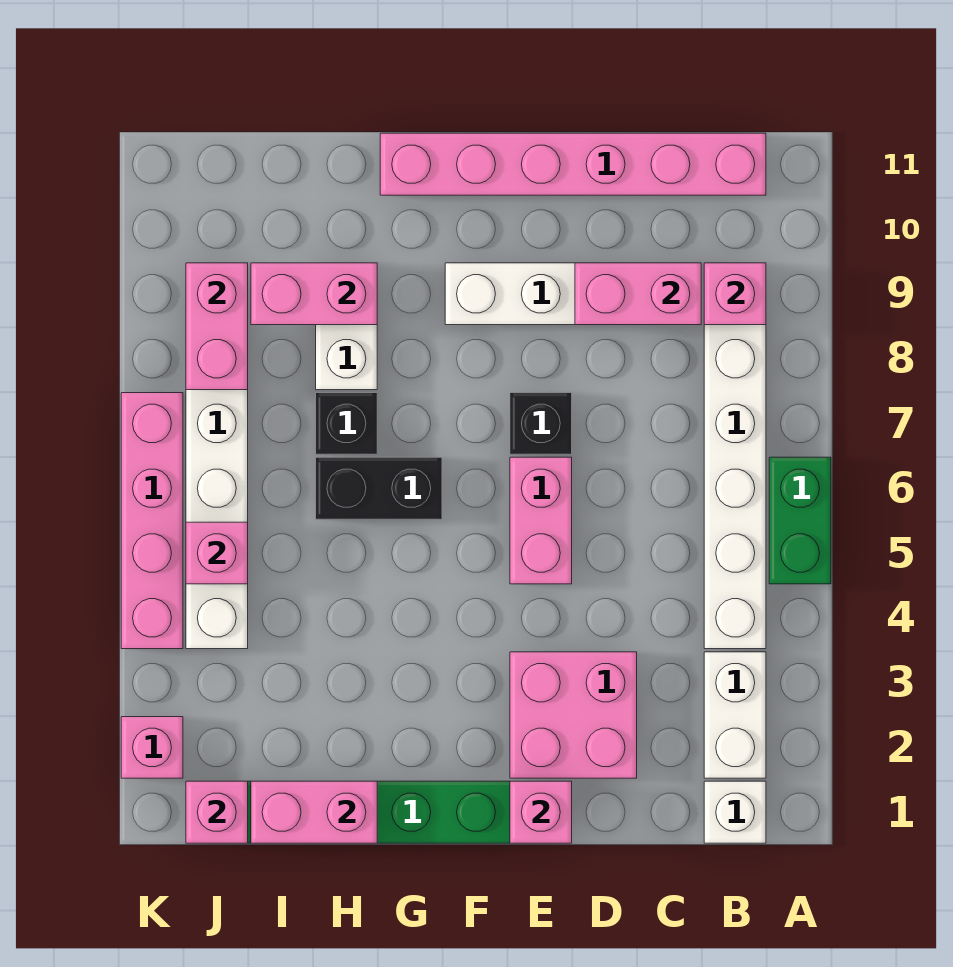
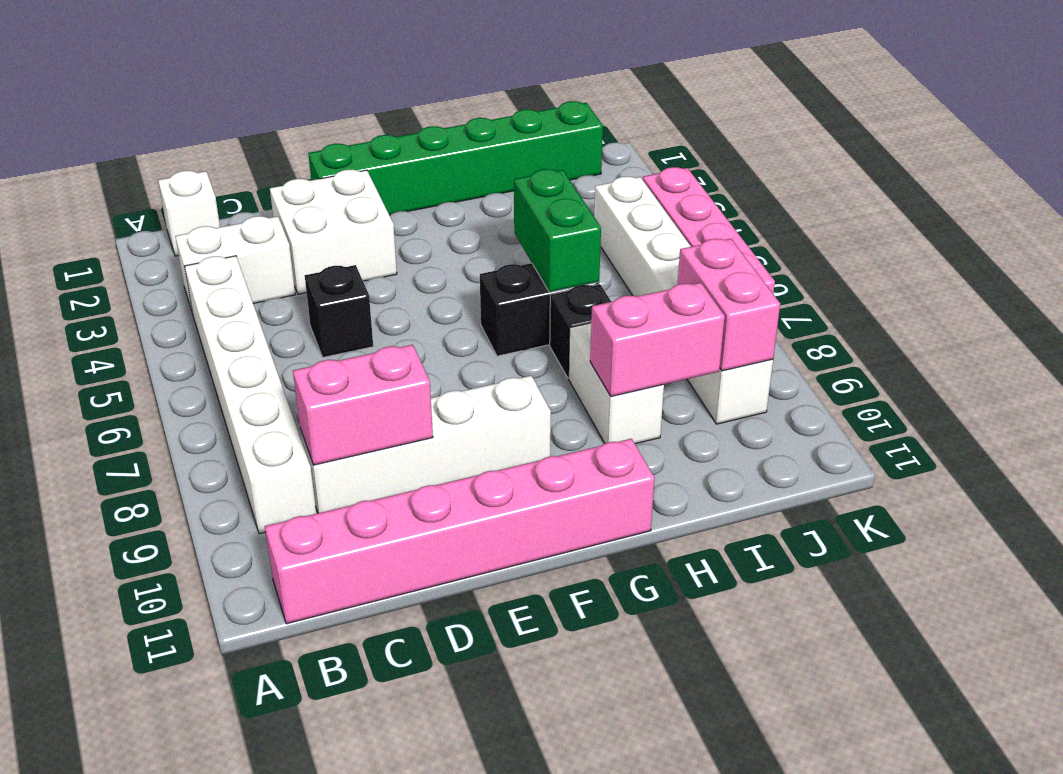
green 1x2 brick [769,457,831,584] -> green 1x2 brick moved to [514,169,601,292]
white 1x2 brick [704,652,766,778] -> white 1x2 brick turned to [175,216,295,314]
pink 1x1 brick [704,263,766,325] -> none
pink 2x2 brick [510,652,637,778] -> white 2x2 brick [270,170,397,294]
pink 1x1 brick [510,781,572,843] -> none
pink 1x2 brick [510,457,572,584] -> none
black 1x1 brick [510,393,572,454] -> black 1x1 brick moved to [305,265,373,357]
pink 1x2 brick [251,781,377,843] -> none
pink 1x1 brick [186,781,248,843] -> none
pink 1x1 brick [186,522,248,584] -> none
pink 1x1 brick [121,717,183,778] -> none

